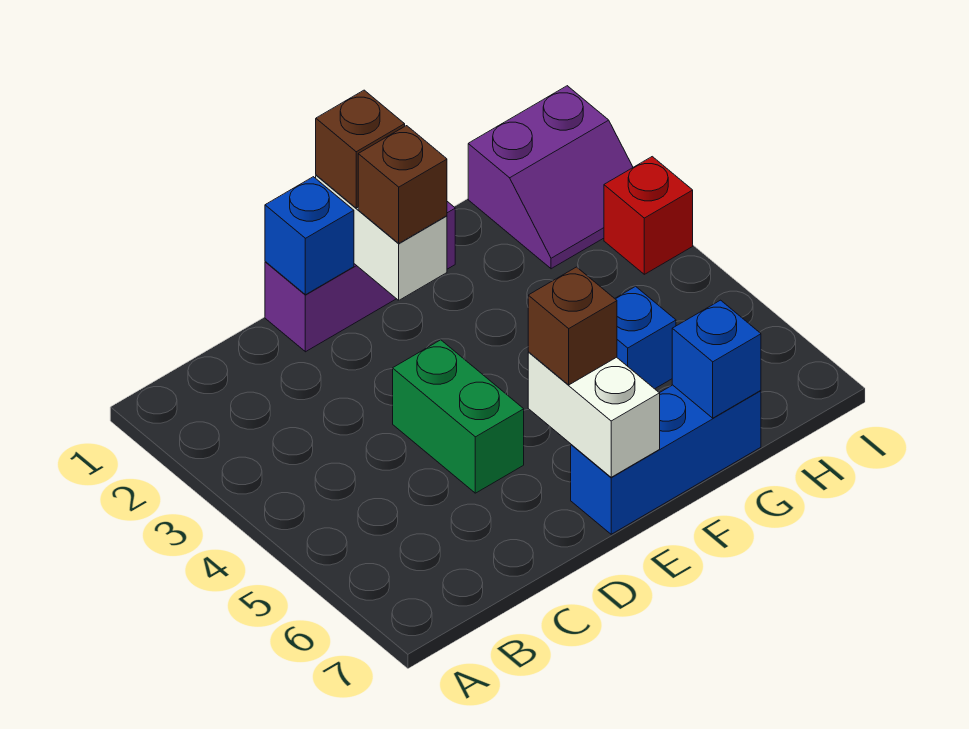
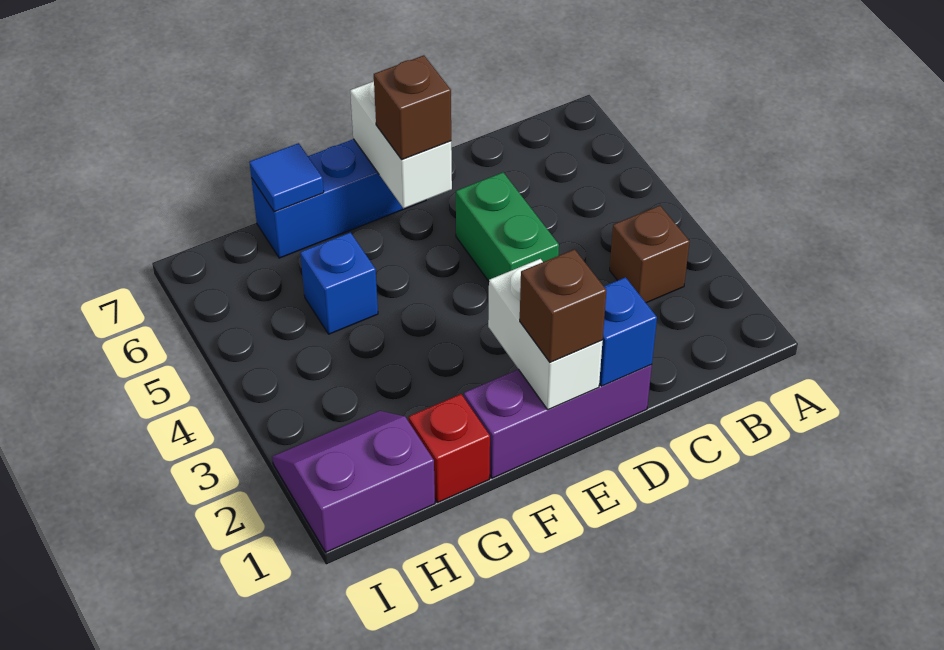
brown 1x1 brick [358,126,447,243] -> brown 1x1 brick moved to [610,206,690,303]
blue 1x1 brick [672,300,761,418] -> blue 1x1 tile [249,143,324,212]
red 1x1 brick [604,157,693,274] -> red 1x1 brick moved to [409,394,490,502]

